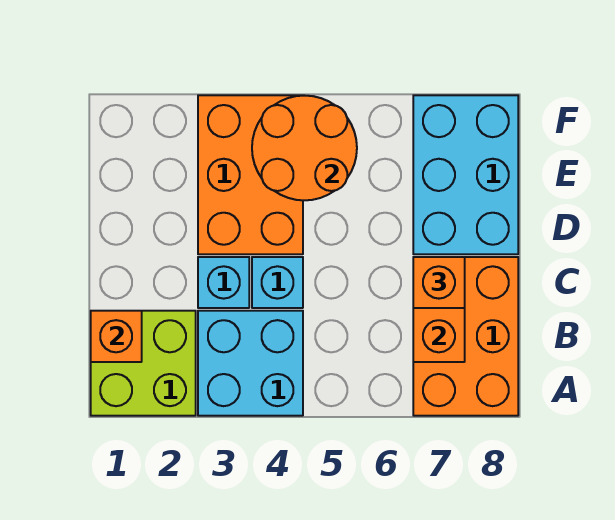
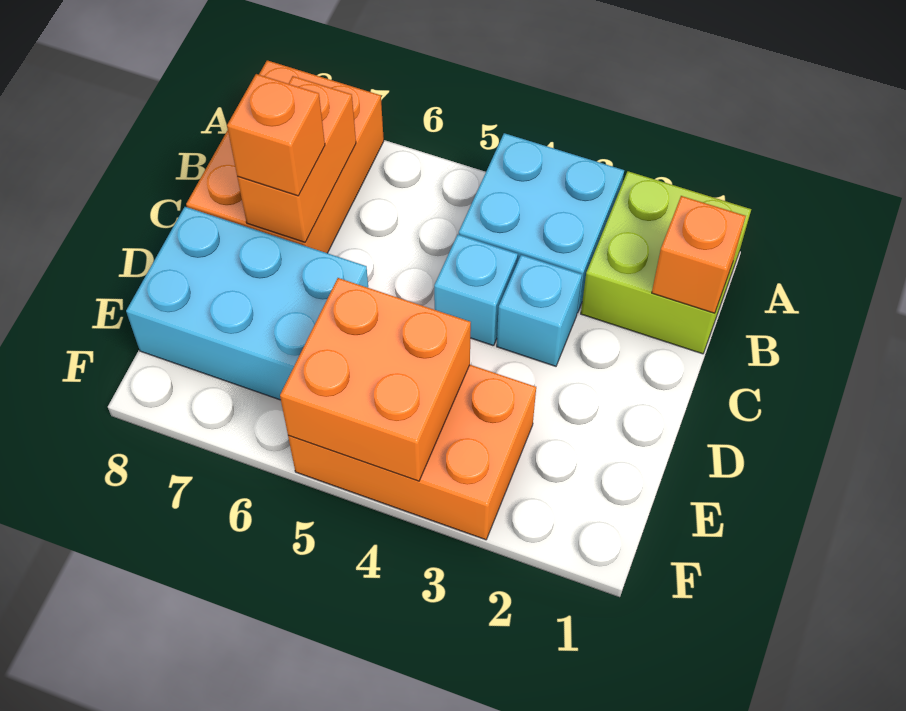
orange 2x3 brick [198,95,303,254] -> orange 2x3 brick turned to [288,365,536,540]
cyan 2x3 brick [413,95,518,254] -> cyan 2x3 brick turned to [126,207,368,400]
orange 2x2 round brick [252,96,357,200] -> orange 2x2 brick [280,278,471,481]

